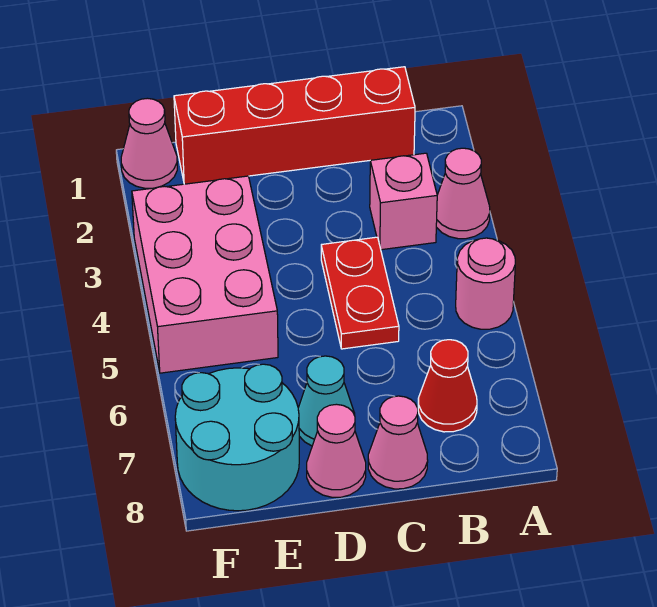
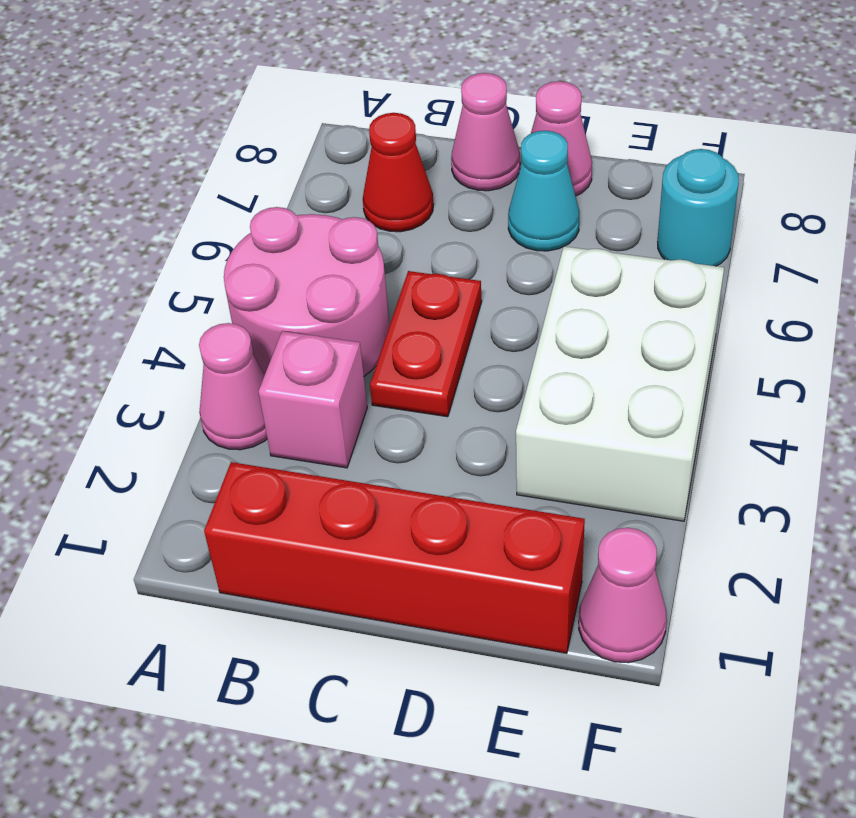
pink 1x1 round brick [456,238,515,329] -> pink 2x2 round brick [224,207,390,376]
pink 2x3 brick [132,176,278,373] -> white 2x3 brick [516,246,724,521]
cyan 2x2 round brick [175,364,299,511] -> cyan 1x1 round brick [658,149,739,266]

